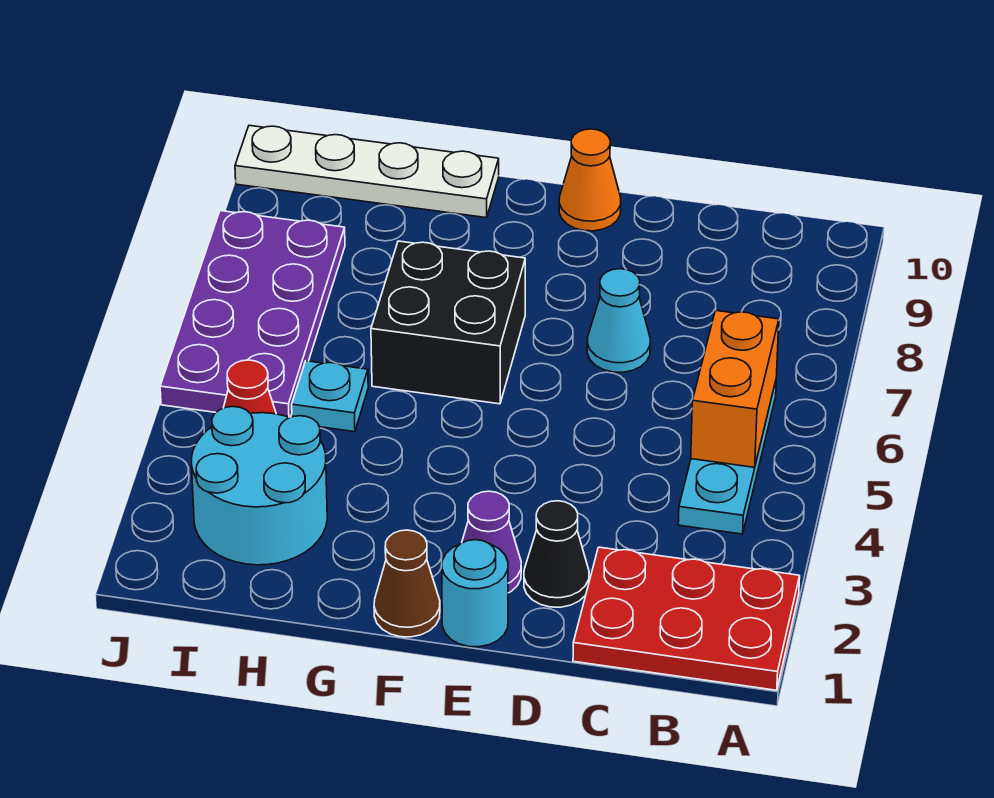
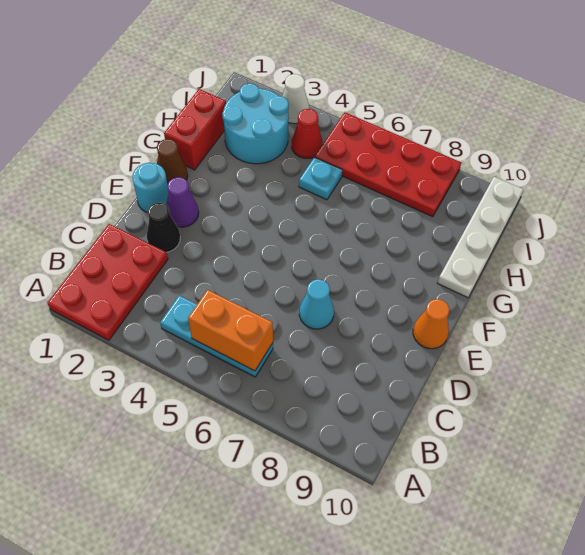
black 2x2 brick [371,241,525,404] -> none
none -> red 1x2 brick [164,89,226,170]
purple 2x4 plate [160,211,345,418] -> red 2x4 plate [315,112,461,217]
none -> white 1x1 cone [282,74,309,124]

